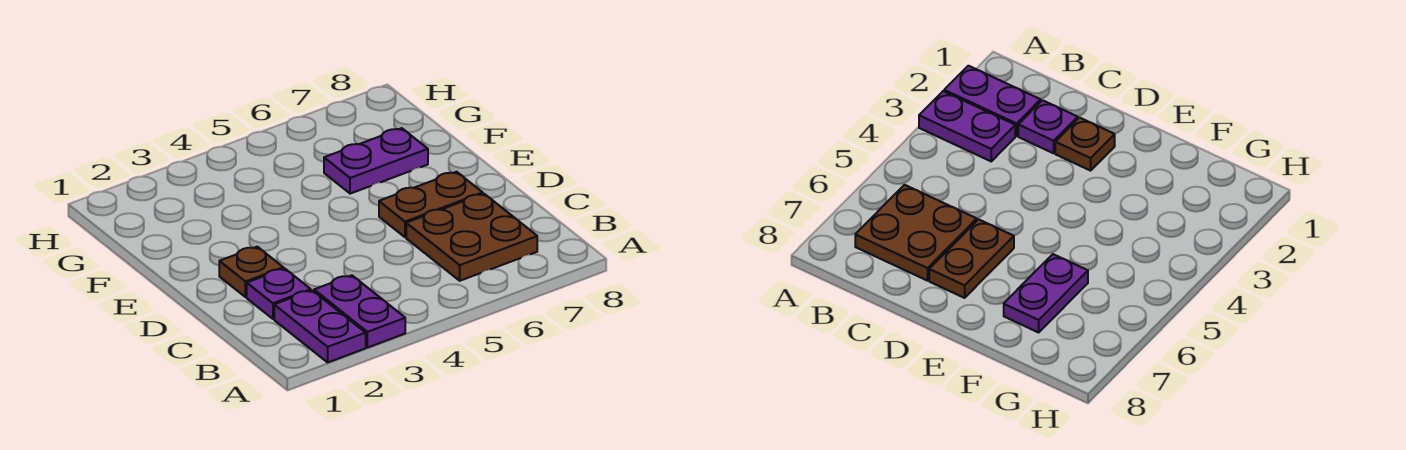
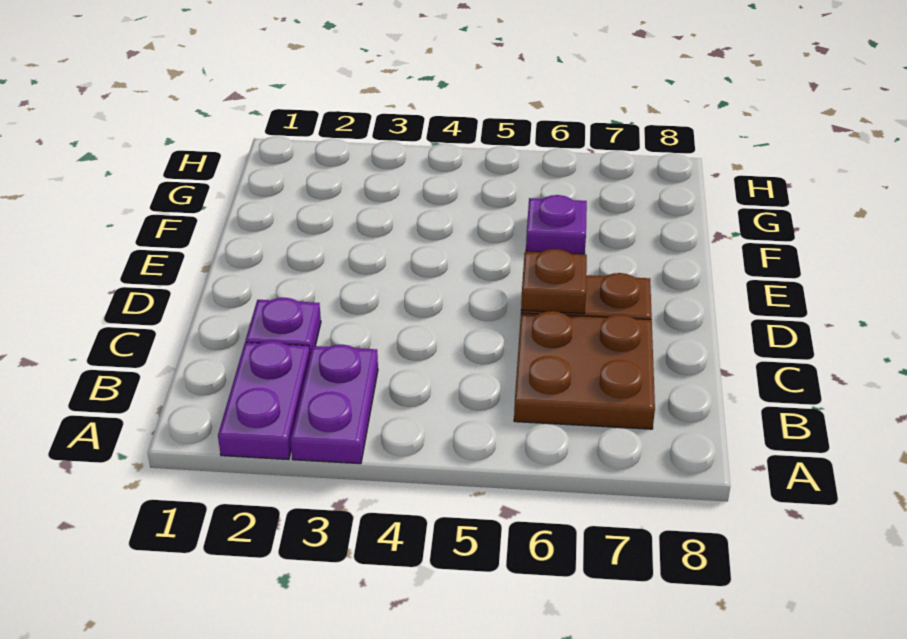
brown 1x1 plate [219,247,283,297] -> brown 1x1 plate moved to [521,249,587,314]
purple 1x2 plate [324,128,428,194] -> purple 1x1 plate [526,195,587,254]

